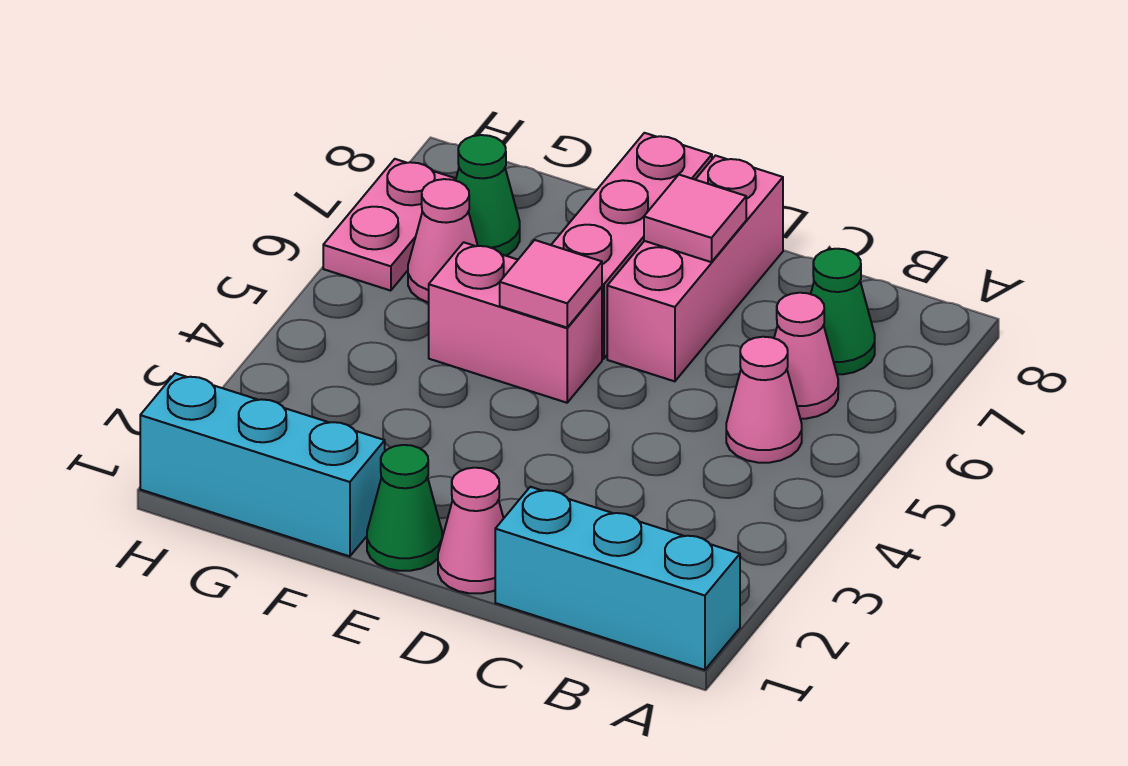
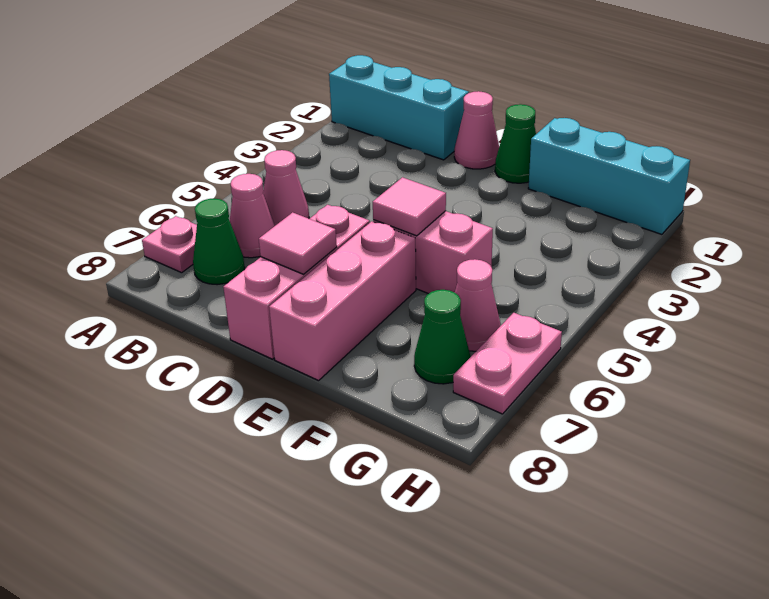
none -> pink 1x1 plate [142,216,197,273]

